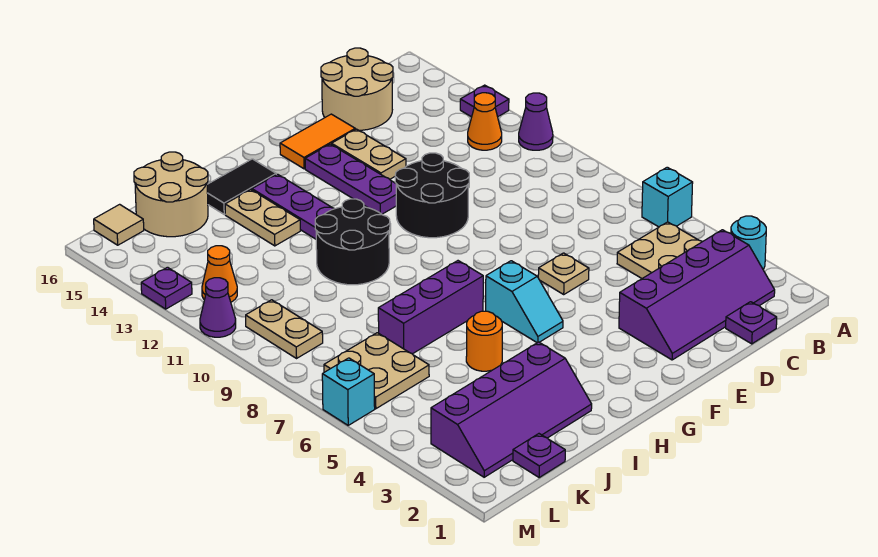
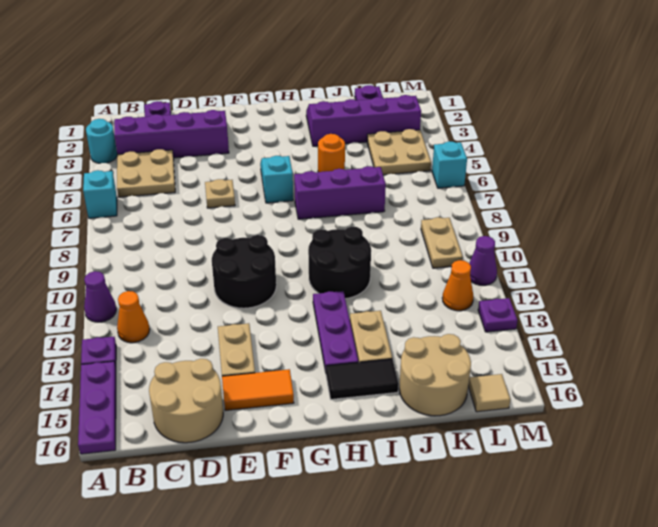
purple 1x3 plate [305,144,396,214] -> purple 1x3 plate moved to [78,361,116,454]
tan 2x2 plate [324,333,429,409] -> tan 2x2 plate moved to [367,129,431,175]

